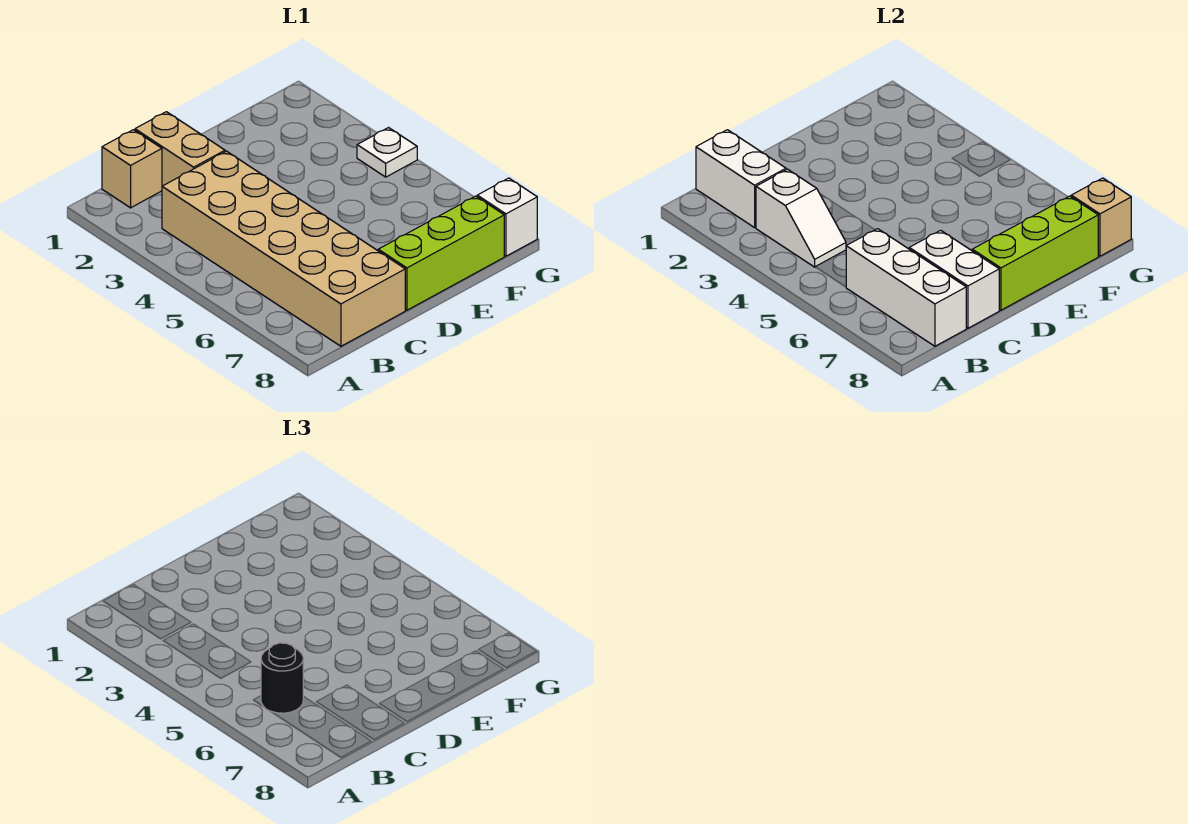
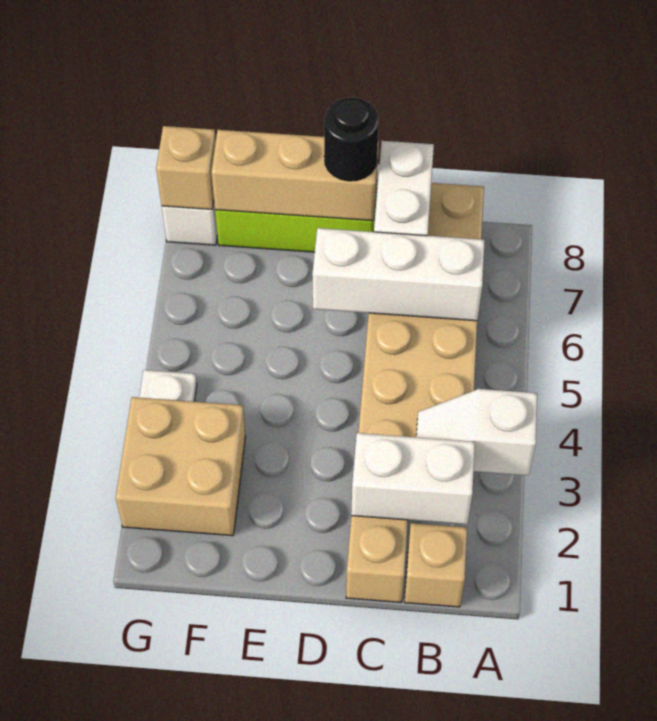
white 1x2 brick [696,130,786,228] -> white 1x2 brick turned to [351,433,475,524]
white 1x2 slope [756,169,846,267] -> white 1x2 slope turned to [416,389,537,475]
white 1x3 brick [846,229,966,346] -> white 1x3 brick turned to [312,228,485,321]
black 1x1 round brick [261,643,303,713] -> black 1x1 round brick moved to [324,98,379,181]
lime 1x3 brick [972,196,1098,310] -> tan 1x3 brick [211,130,379,221]
none -> tan 2x2 brick [116,397,245,536]

